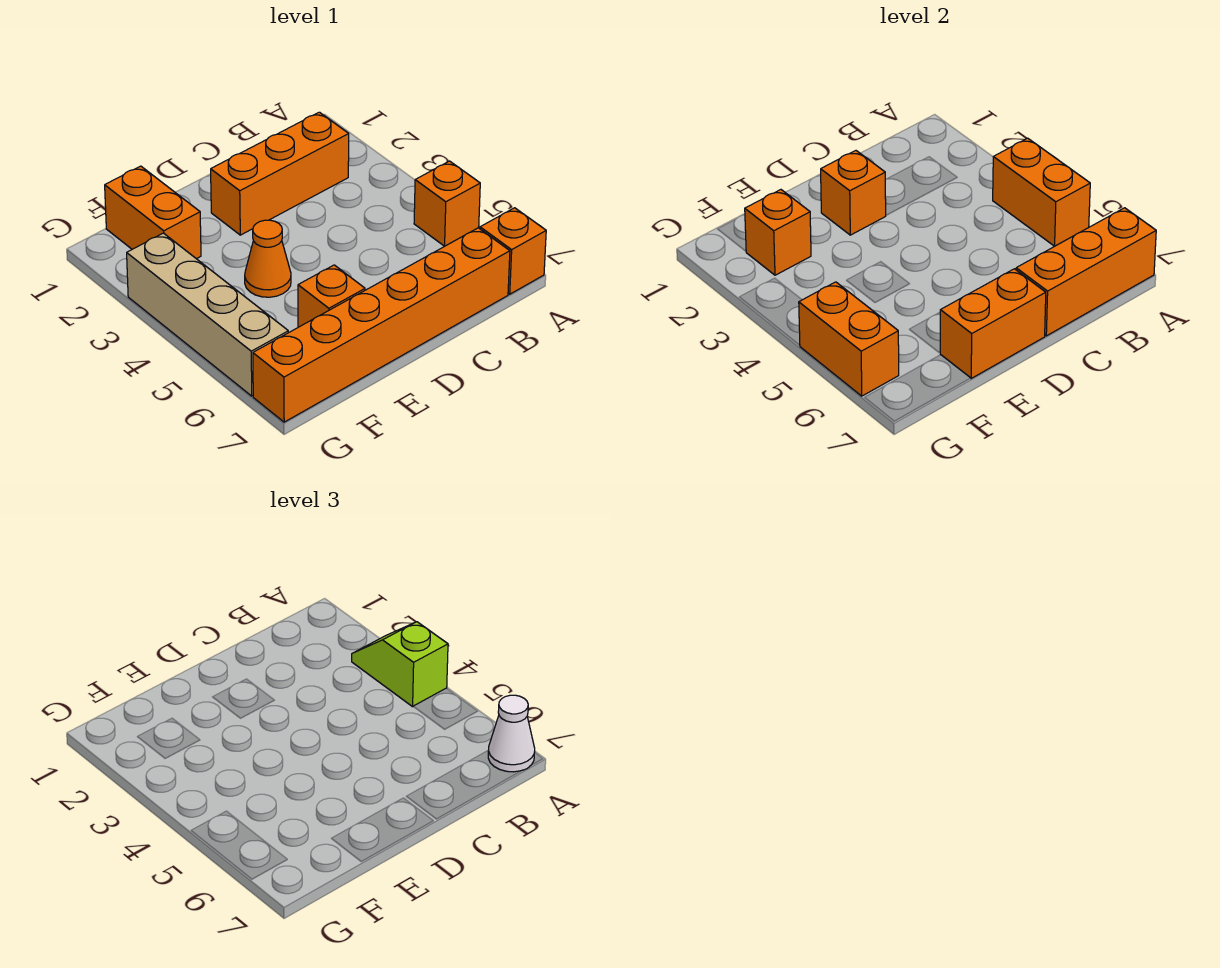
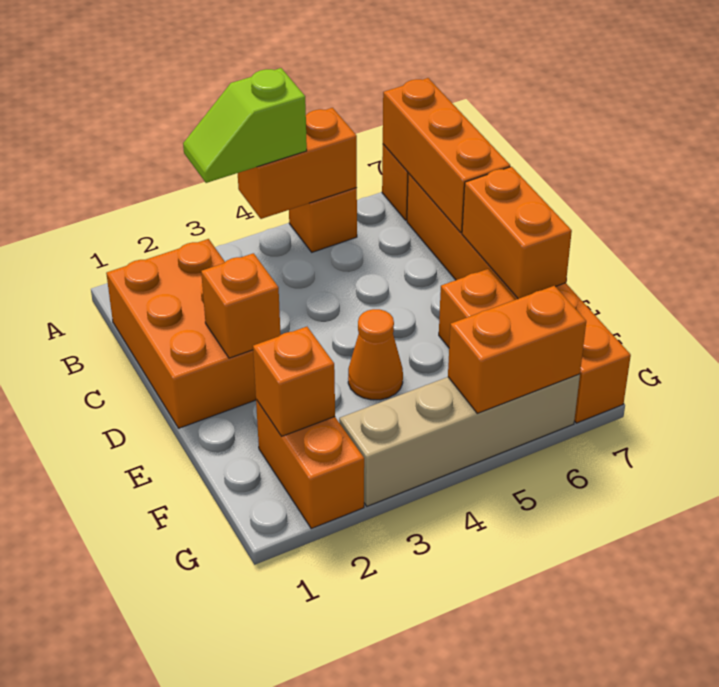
white 1x1 cone [488,695,535,772] -> none
orange 1x3 brick [211,112,349,235] -> orange 2x3 brick [106,239,256,428]
orange 1x2 brick [105,166,201,259] -> orange 1x2 brick turned to [256,399,364,529]

